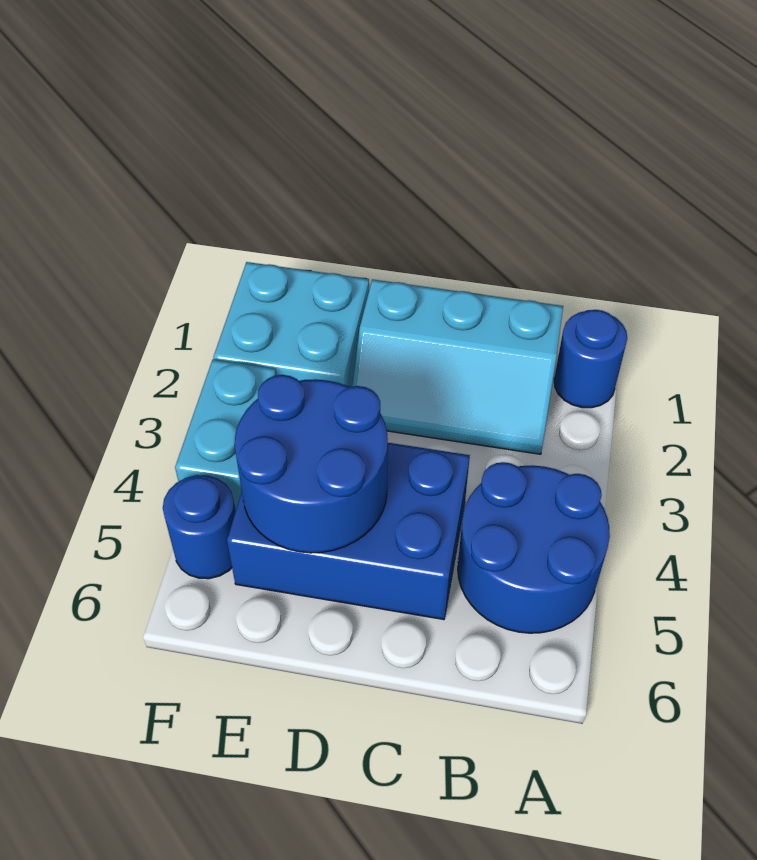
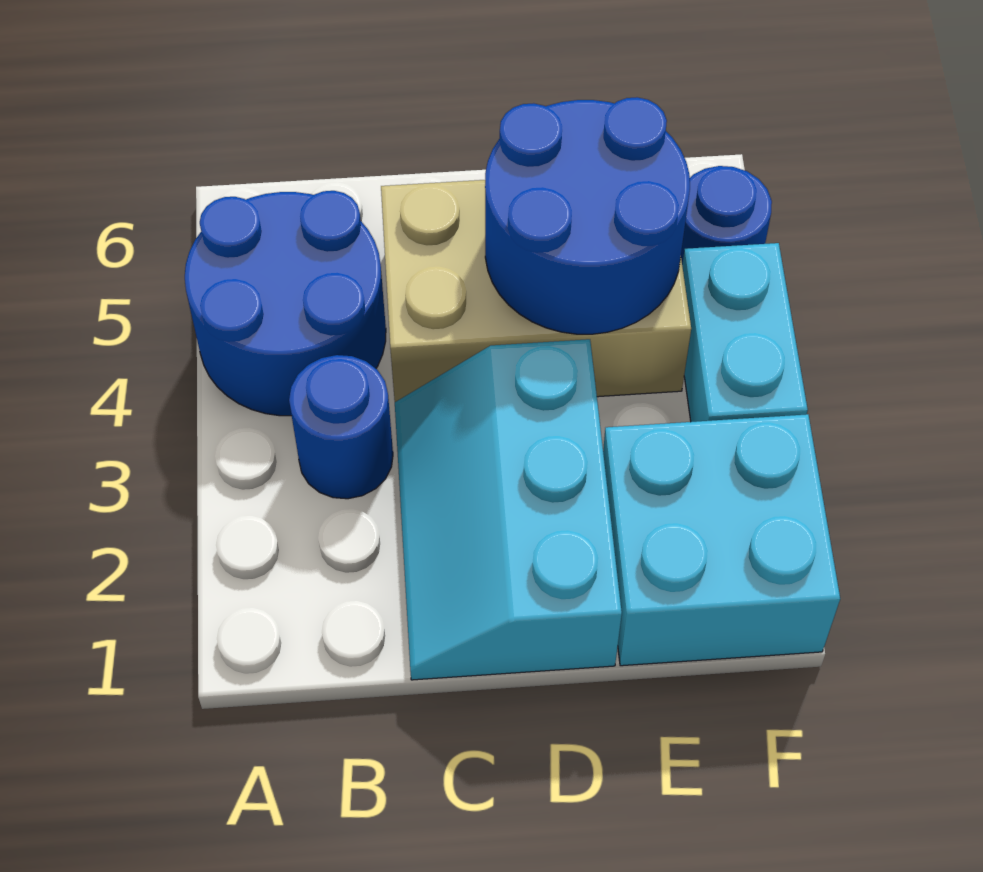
blue 1x1 round brick [554,310,627,408] -> blue 1x1 round brick moved to [289,355,393,499]
cyan 2x3 slope [352,279,563,454] -> cyan 2x3 slope turned to [395,339,622,680]
blue 2x3 brick [227,443,470,620] -> tan 2x3 brick [381,180,691,402]

